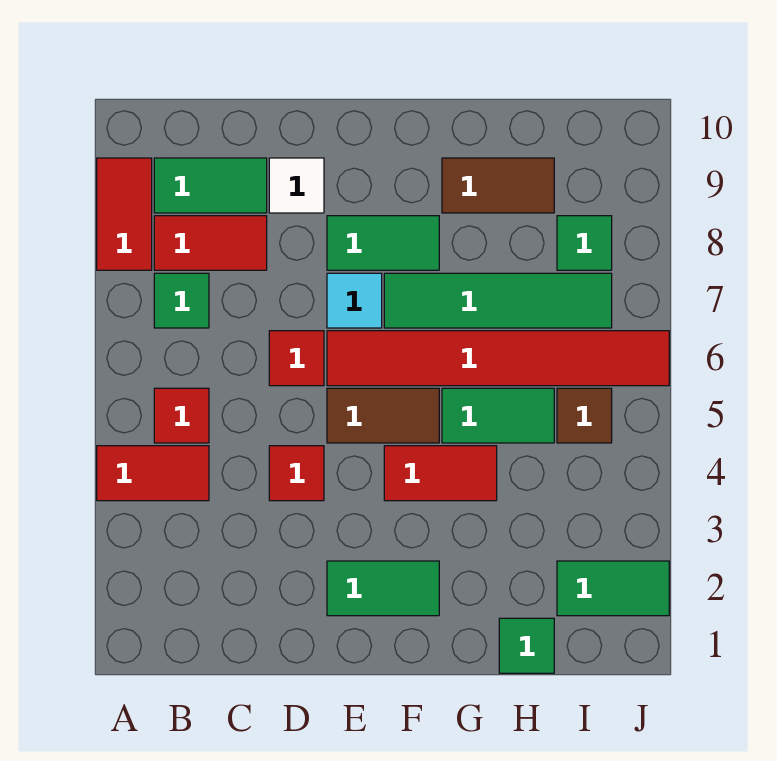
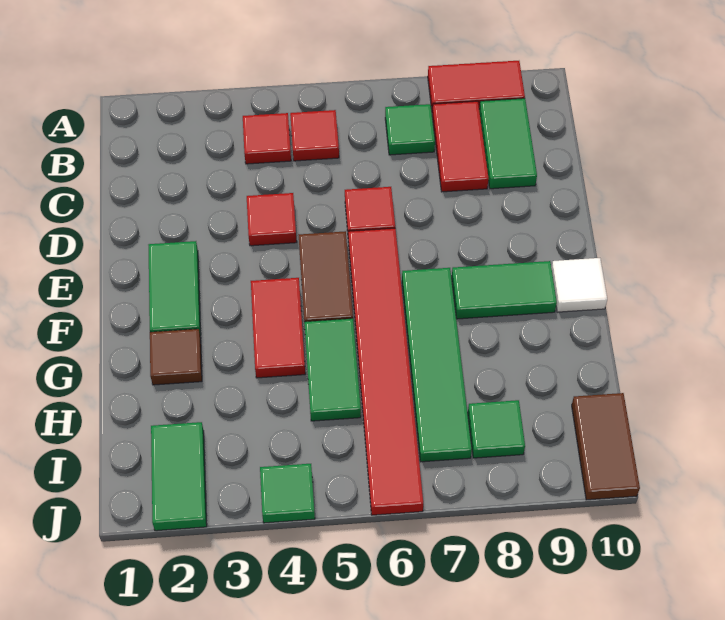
red 1x2 tile [97,446,209,501] -> red 1x1 tile [243,113,291,164]
white 1x1 tile [269,158,324,213] -> white 1x1 tile moved to [551,258,607,312]
cyan 1x1 tile [327,273,382,328] -> none
green 1x2 tile [327,216,439,270] -> green 1x2 tile turned to [452,261,557,319]
brown 1x2 tile [442,158,554,213] -> brown 1x2 tile moved to [572,393,640,500]
green 1x1 tile [499,618,554,673] -> green 1x1 tile moved to [260,464,315,523]
brown 1x1 tile [557,388,612,443] -> brown 1x1 tile moved to [150,329,202,385]

